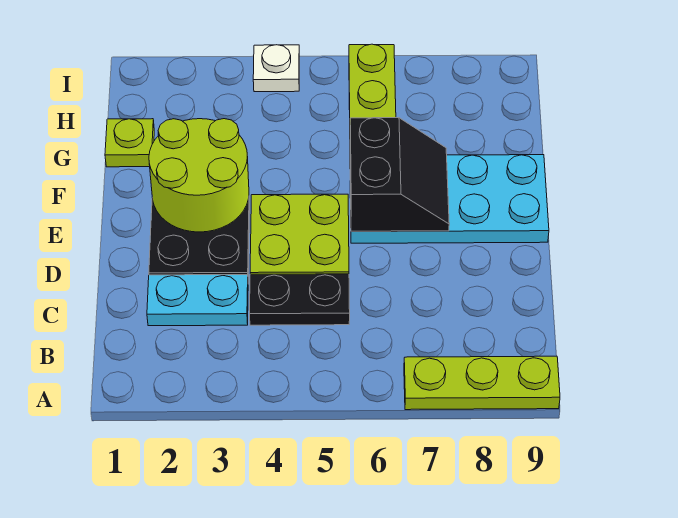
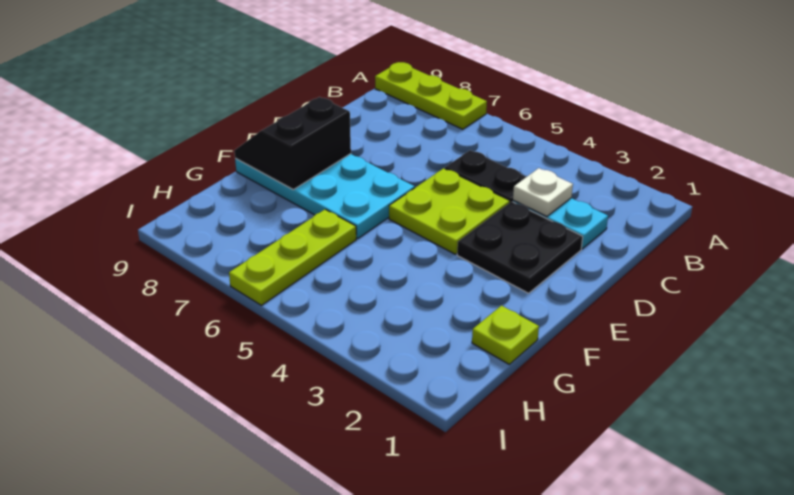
lime 2x2 round brick [149,119,249,232] -> none
black 2x2 slope [350,118,449,231] -> black 2x2 slope moved to [234,97,351,190]
white 1x1 plate [253,45,299,92] -> white 1x1 plate moved to [513,168,573,217]

